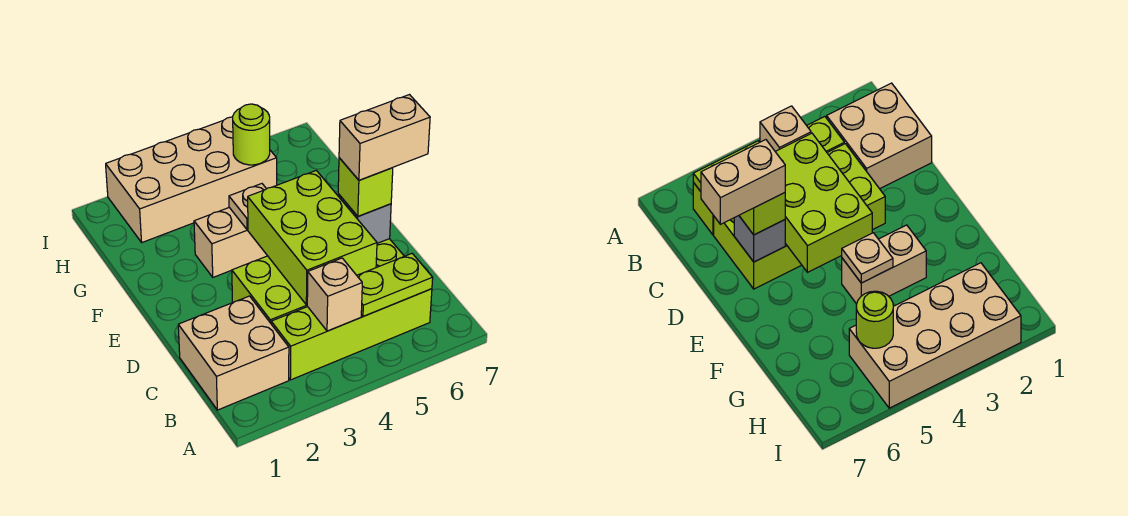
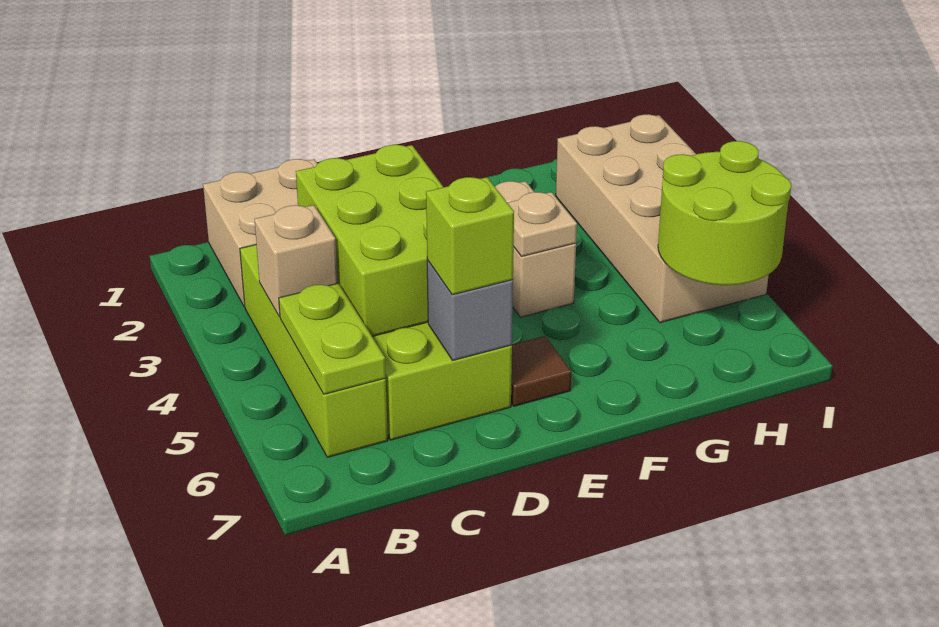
lime 2x3 brick [248,170,377,305] -> lime 2x3 brick turned to [296,145,443,336]
tan 1x2 brick [339,95,430,180] -> none
none -> brown 1x1 tile [511,336,571,406]
lime 1x1 round brick [233,104,270,165] -> lime 2x2 round brick [658,141,791,285]

